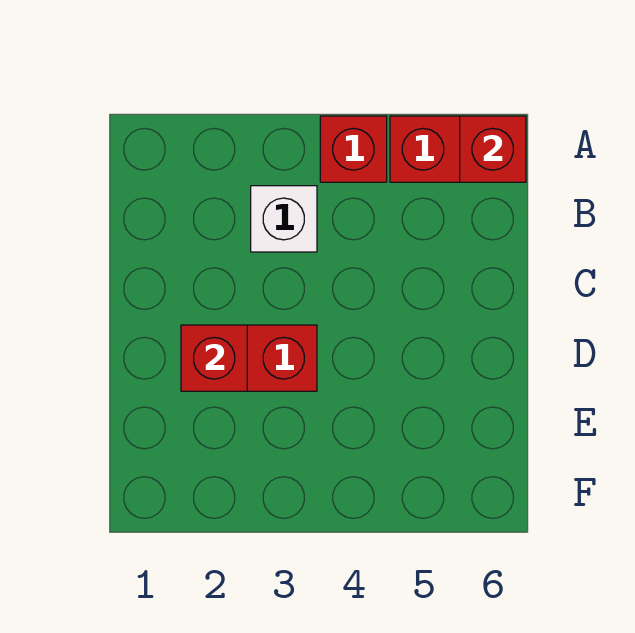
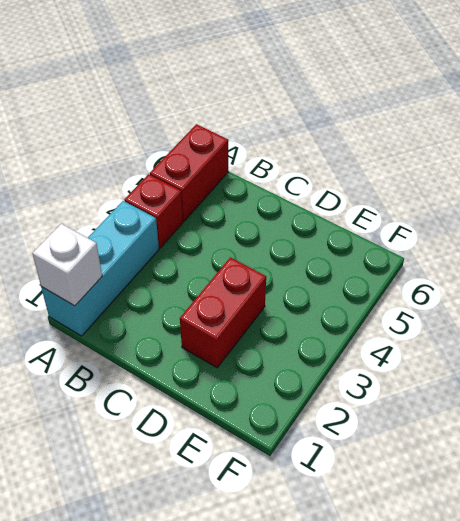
none -> cyan 1x3 brick [41,201,159,336]
red 1x1 brick [460,116,526,182] -> none
white 1x1 brick [251,186,317,252] -> white 1x1 brick moved to [32,224,102,306]
red 1x1 brick [181,325,247,391] -> none

